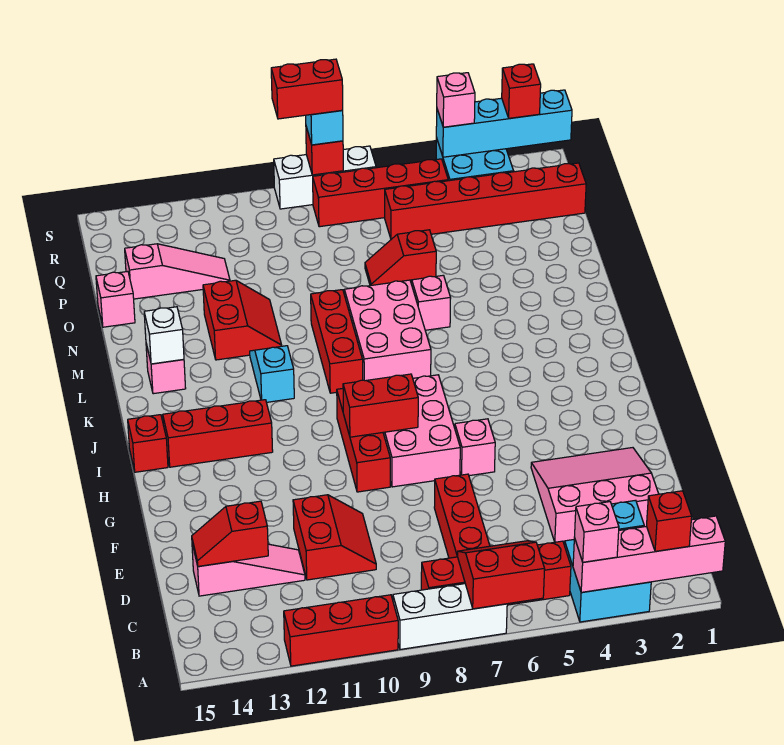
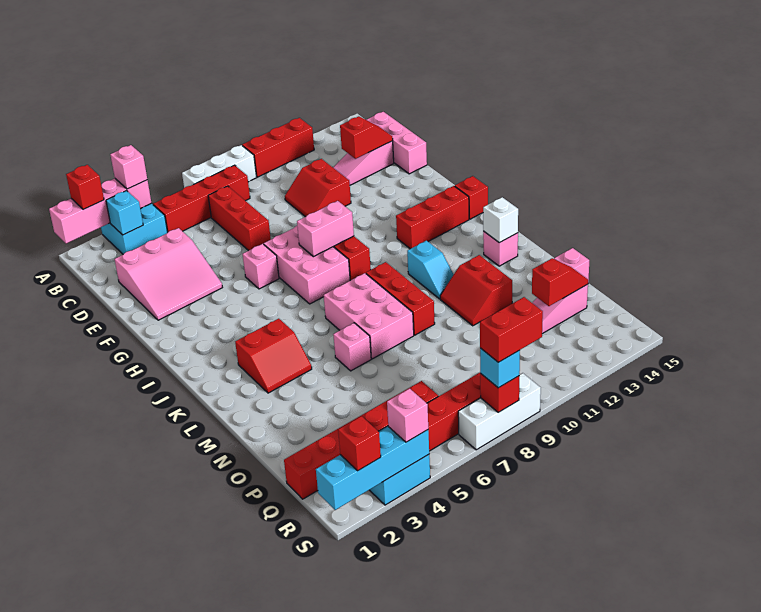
red 2x2 slope [458,541,545,609] -> red 2x2 slope moved to [235,319,312,393]
none -> pink 1x3 brick [366,112,427,174]
red 1x2 brick [343,374,418,437] -> pink 1x2 brick [297,201,354,257]
red 1x2 slope [365,230,436,286] -> red 1x2 slope moved to [532,258,588,306]

